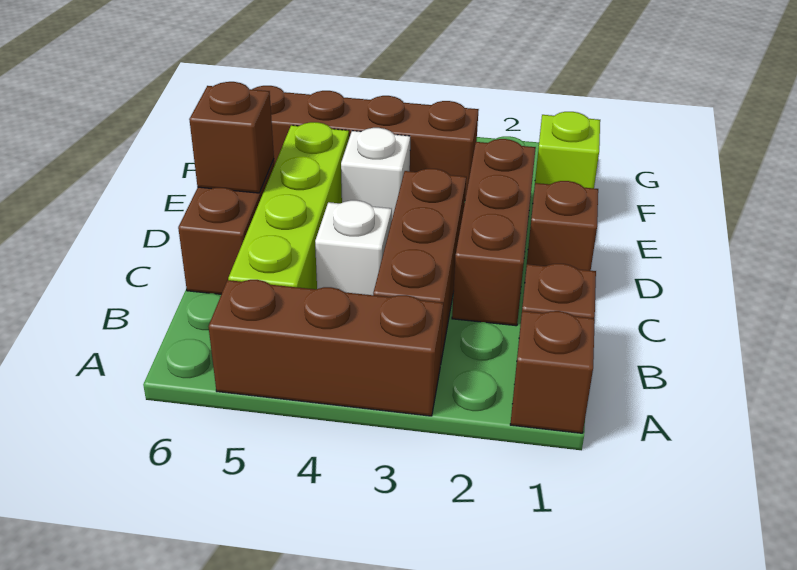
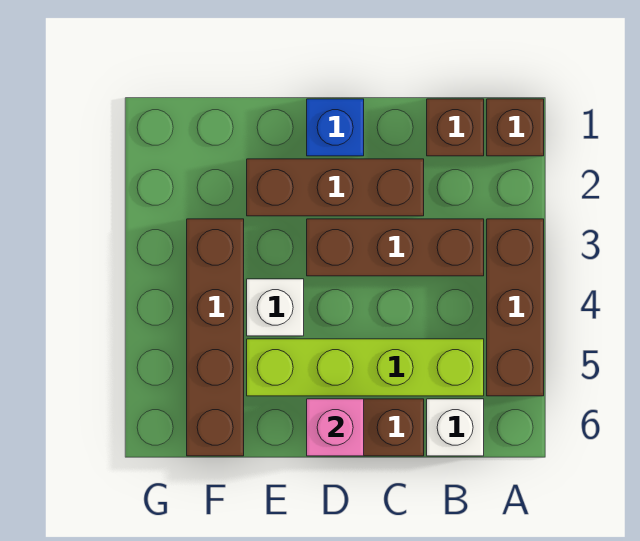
white 1x1 brick [315,200,392,295] -> white 1x1 brick moved to [427,399,484,456]
brown 1x1 brick [525,181,598,277] -> blue 1x1 brick [307,99,364,156]
brown 1x1 brick [189,82,274,193] -> pink 1x1 brick [307,399,364,456]
lime 1x1 brick [533,112,600,198] -> none

